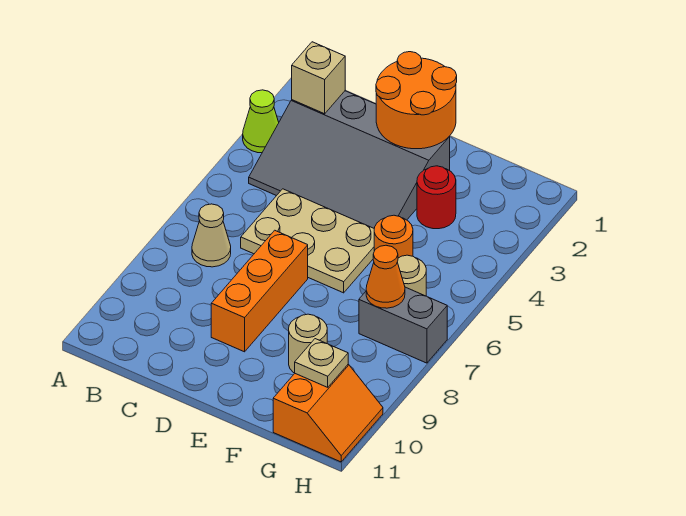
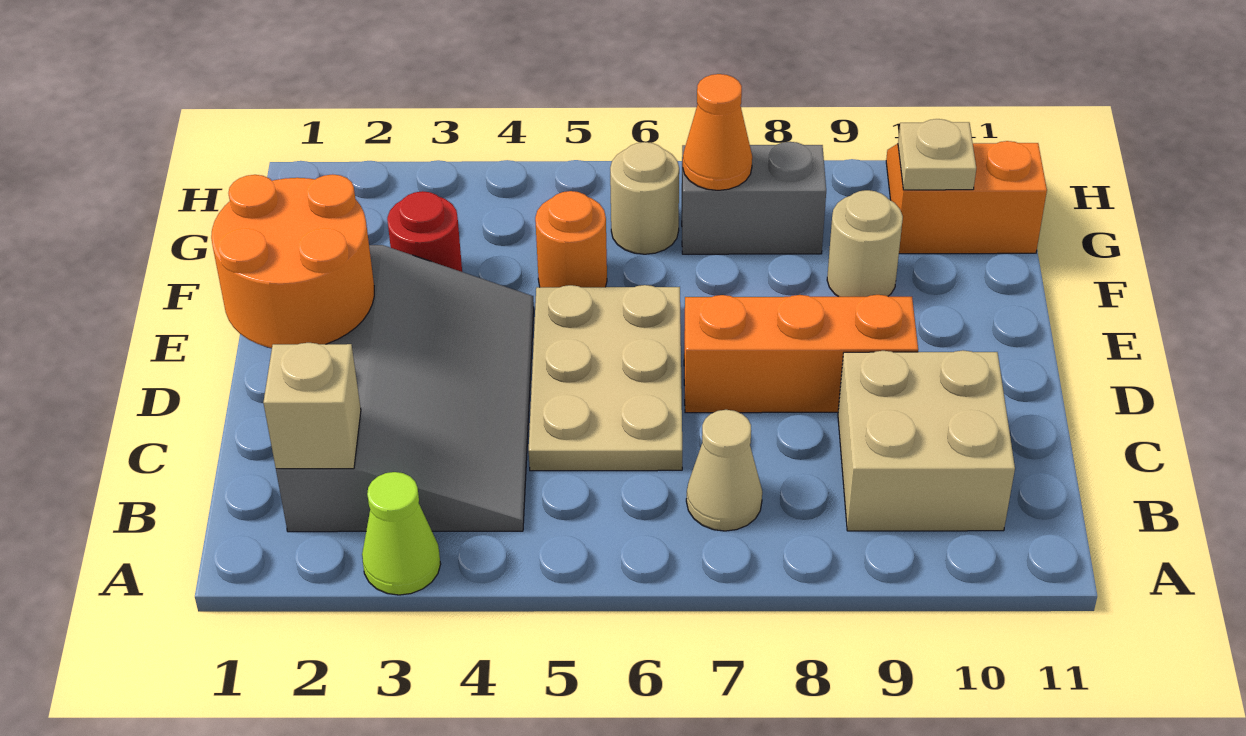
none -> tan 2x2 brick [838,350,1015,531]
grey 1x2 brick [359,287,447,363] -> grey 1x2 brick turned to [682,142,826,254]

